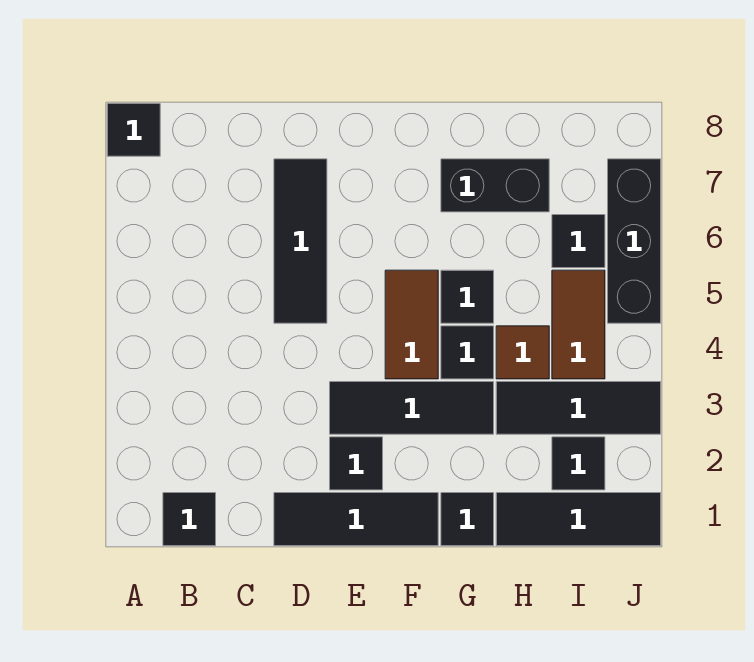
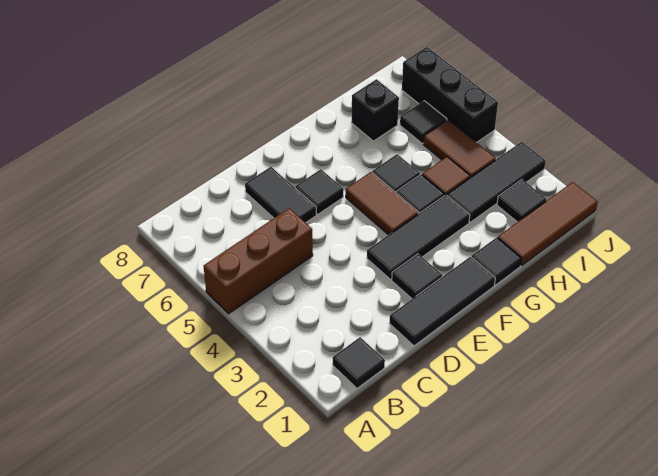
none -> brown 1x3 brick [204,208,313,314]
black 1x1 tile [107,104,160,156] -> black 1x1 tile moved to [295,169,343,214]
black 1x3 tile [274,159,327,323] -> black 1x2 tile [245,167,316,223]
black 1x2 brick [441,159,549,212] -> black 1x1 brick [351,79,399,141]
black 1x3 tile [496,493,661,546] -> brown 1x3 tile [498,182,598,266]

